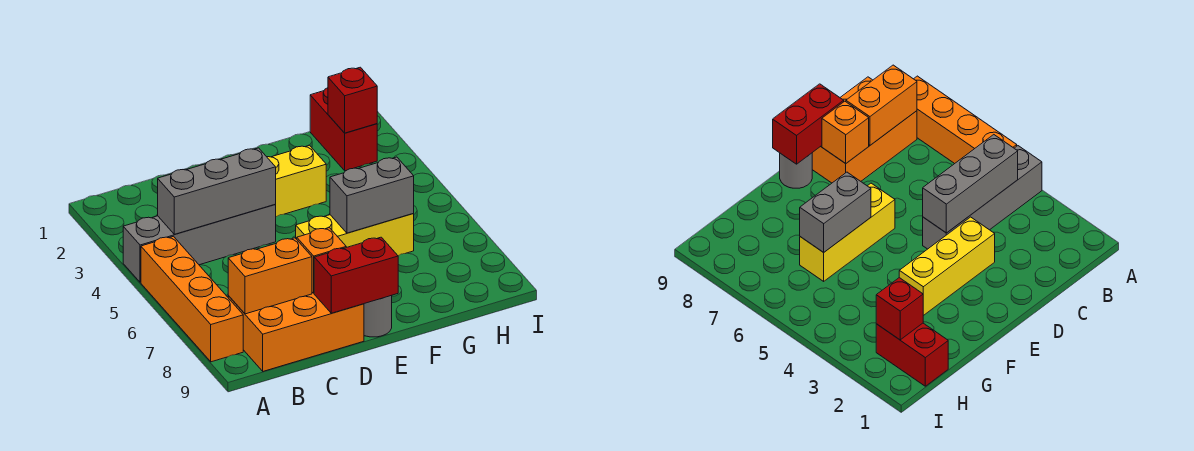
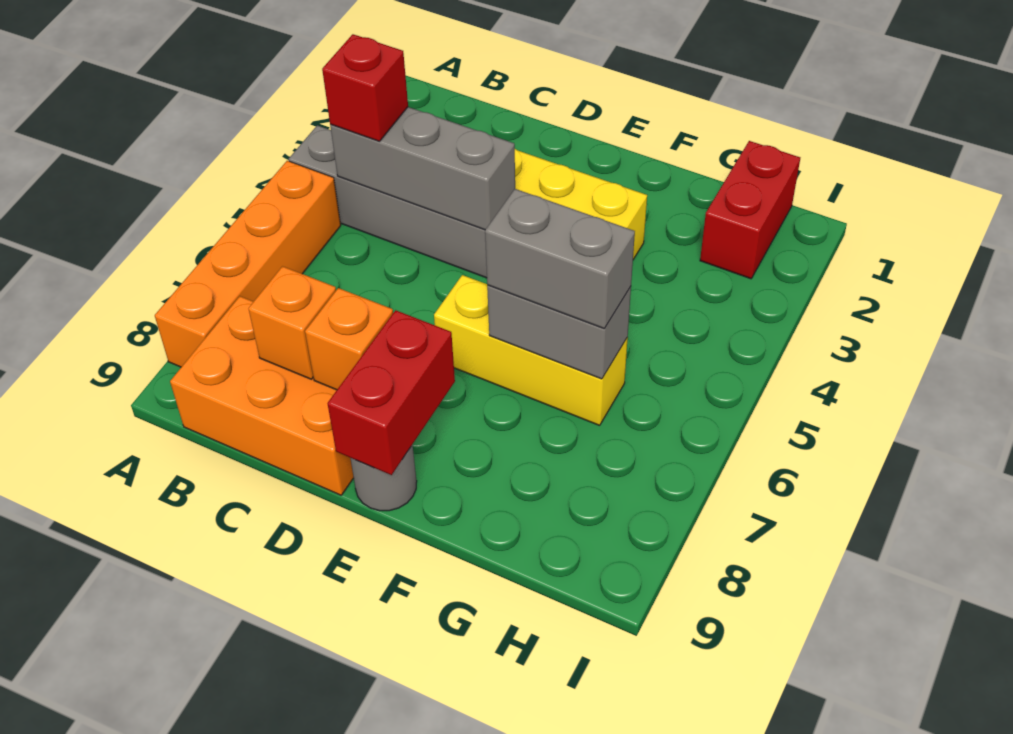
orange 1x2 brick [228,238,312,314] -> orange 1x1 brick [248,266,336,379]
red 1x2 brick [314,237,398,313] -> red 1x2 brick turned to [328,310,455,475]
none -> grey 1x2 brick [485,189,635,329]
red 1x1 brick [328,67,377,133] -> red 1x1 brick moved to [322,34,408,141]

